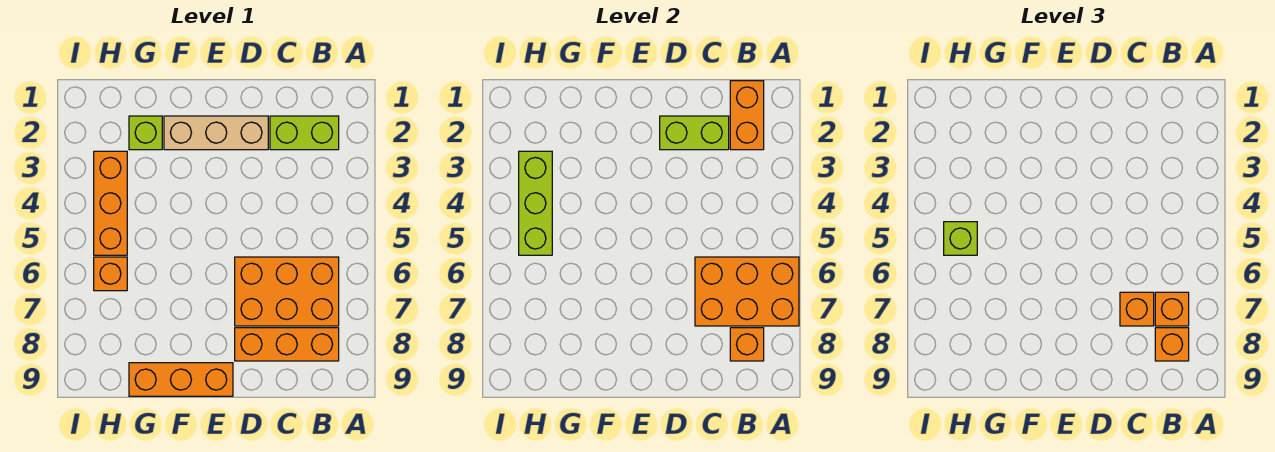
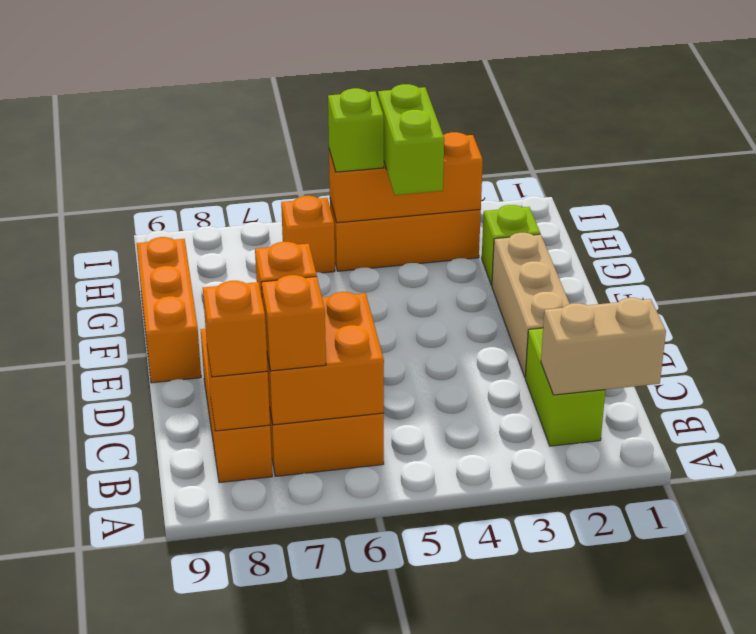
orange 2x3 brick [695,257,799,326] -> orange 2x2 brick [267,292,384,425]
orange 1x2 brick [730,81,764,150] -> tan 1x2 brick [541,298,666,395]
lime 1x2 brick [660,116,729,150] -> lime 1x2 brick moved to [378,84,444,195]
lime 1x3 brick [519,151,552,255] -> orange 1x3 brick [329,132,483,223]

